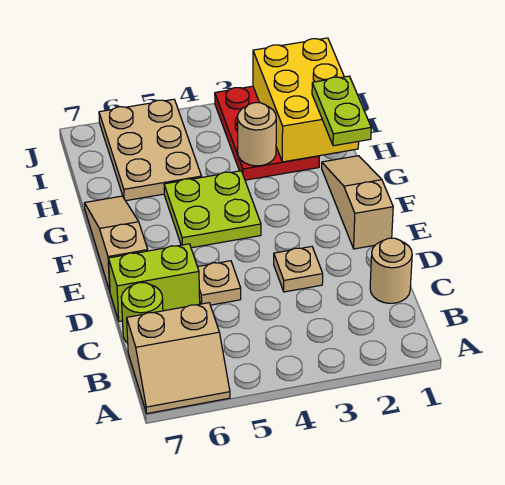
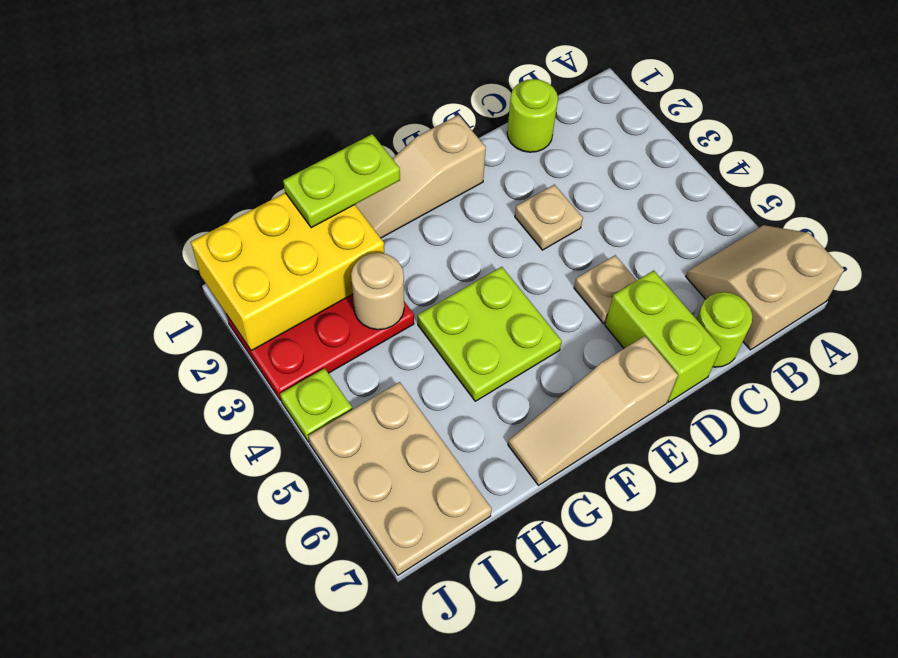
tan 2x2 slope [127,303,230,414] -> tan 2x2 slope turned to [686,225,844,350]
tan 1x1 round brick [370,238,412,303] -> lime 1x1 round brick [507,79,558,152]
tan 2x3 plate [99,99,202,201] -> tan 2x3 plate turned to [308,382,492,575]
none -> lime 1x1 plate [280,368,352,442]

